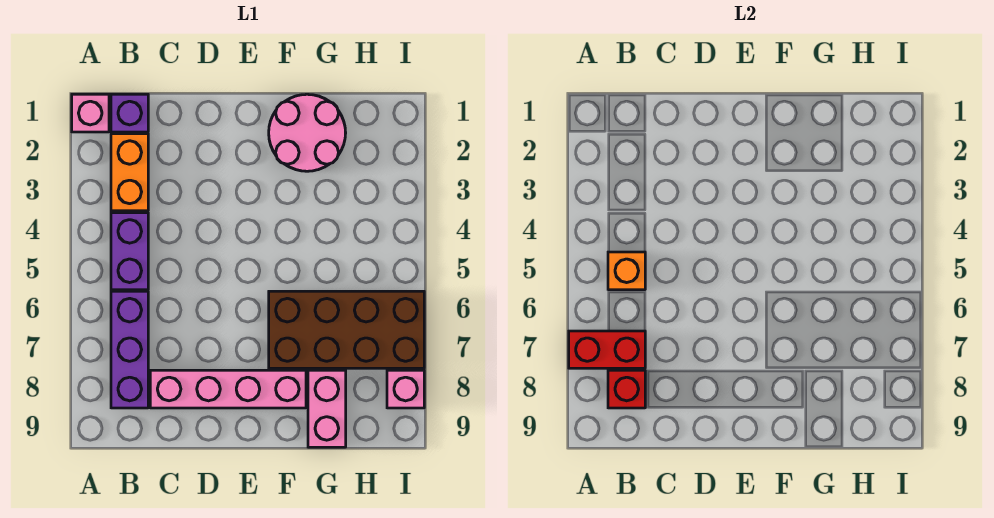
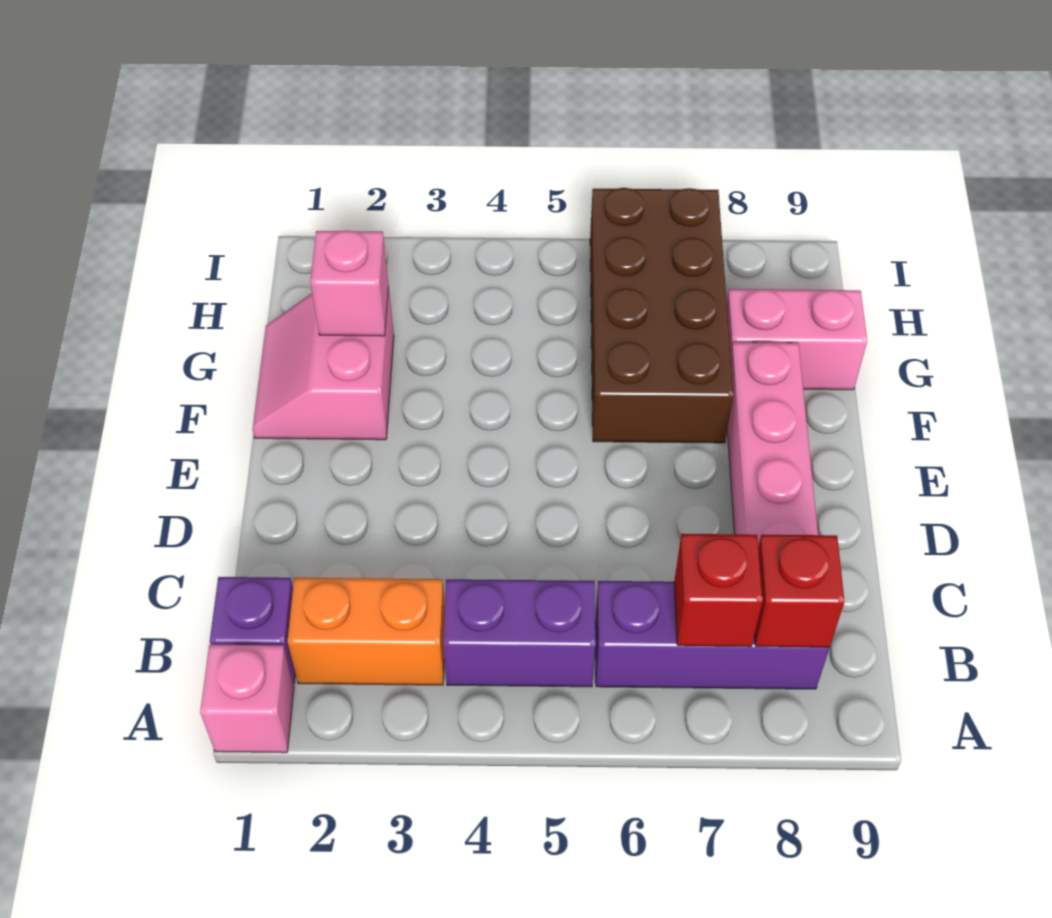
red 1x2 brick [569,331,645,368] -> red 1x1 brick [674,534,763,647]
orange 1x1 brick [608,252,645,290] -> none
pink 2x2 round brick [269,94,346,171] -> pink 2x2 slope [253,288,394,440]
pink 1x1 brick [387,370,424,408] -> pink 1x1 brick moved to [310,230,389,336]

